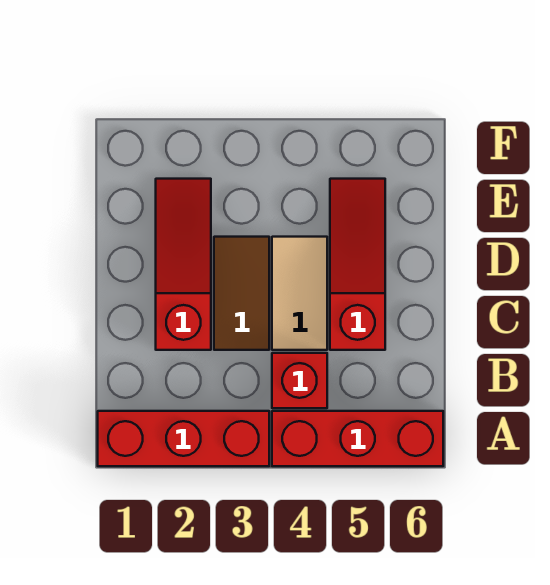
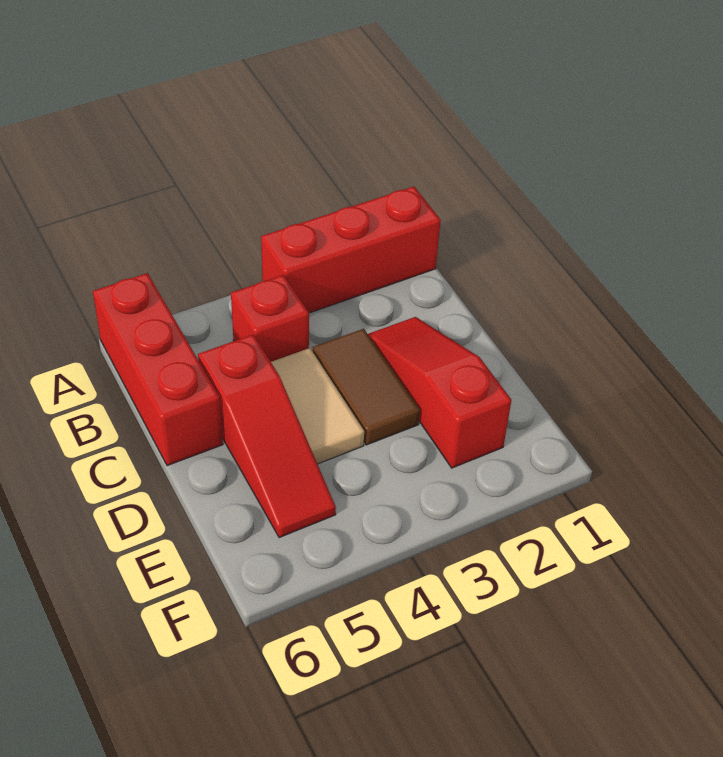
red 1x3 brick [272,411,443,466] -> red 1x3 brick turned to [93,273,223,466]
red 1x3 slope [156,179,211,350] -> red 1x3 slope turned to [368,317,512,468]

